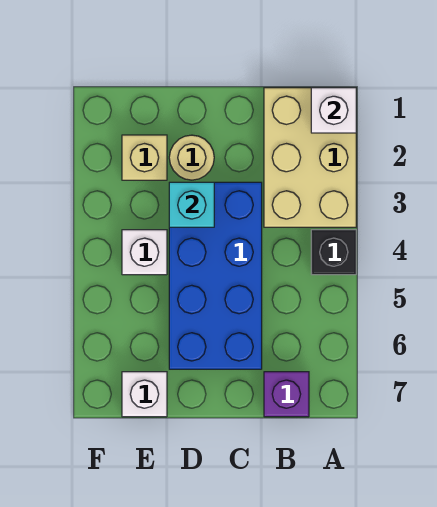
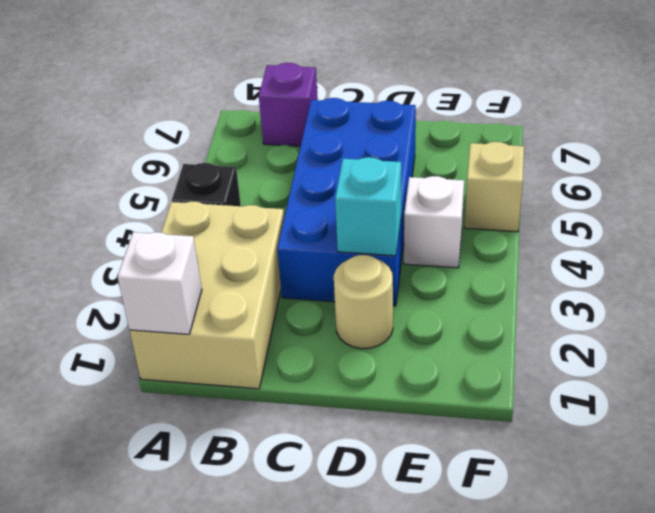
tan 1x1 brick [122,135,167,180] -> tan 1x1 brick moved to [465,142,524,232]
white 1x1 brick [122,372,167,417] -> none

